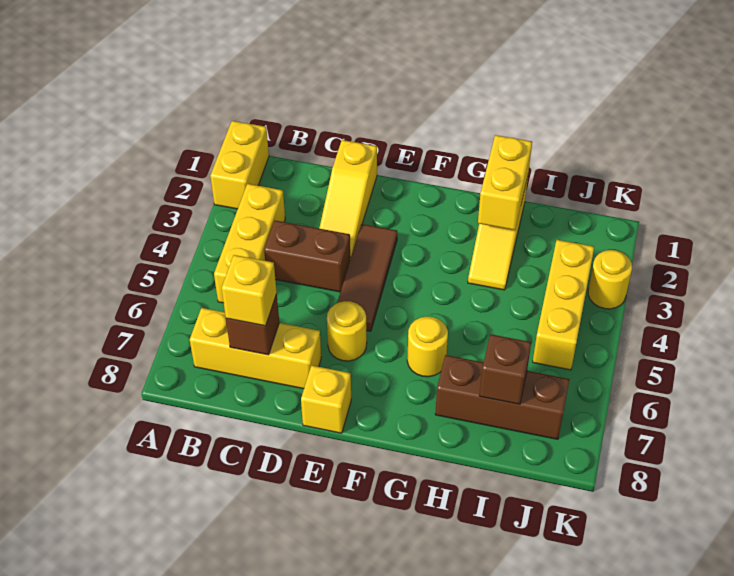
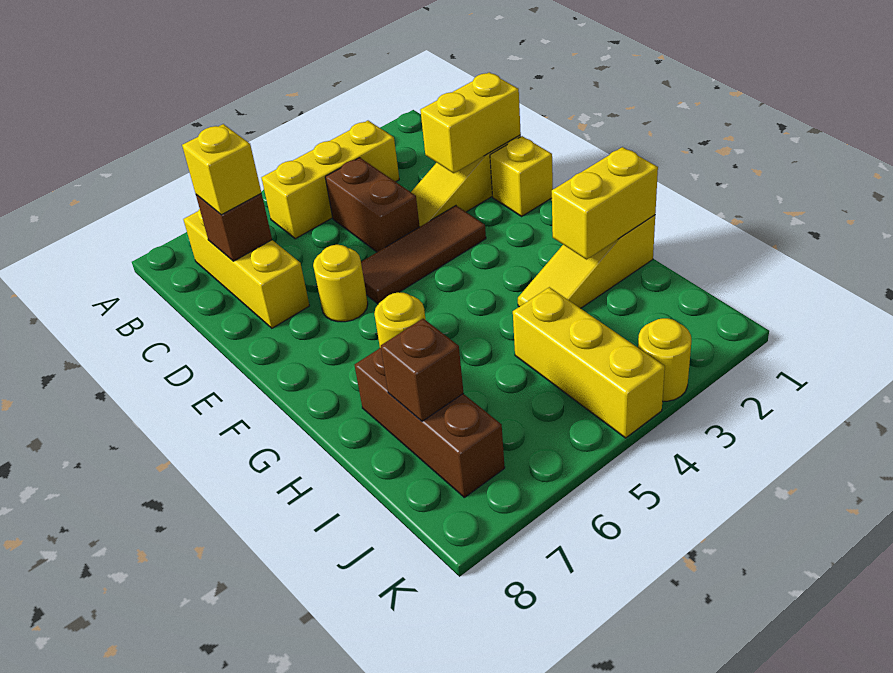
yellow 1x2 brick [210,121,269,209] -> yellow 1x2 brick moved to [420,72,521,173]
yellow 1x1 brick [301,365,351,433] -> yellow 1x1 brick moved to [490,136,553,216]
yellow 1x3 brick [533,240,594,370] -> yellow 1x3 brick turned to [513,287,665,438]

